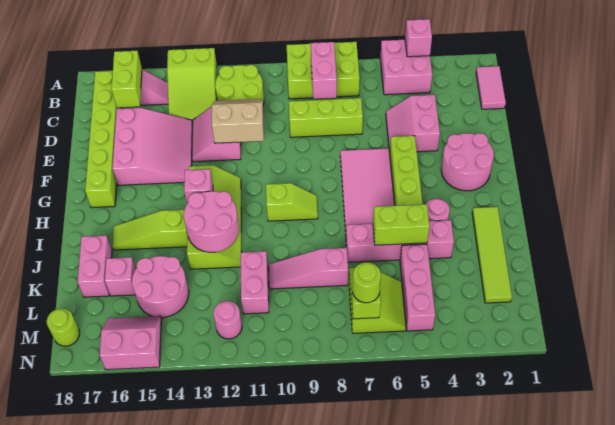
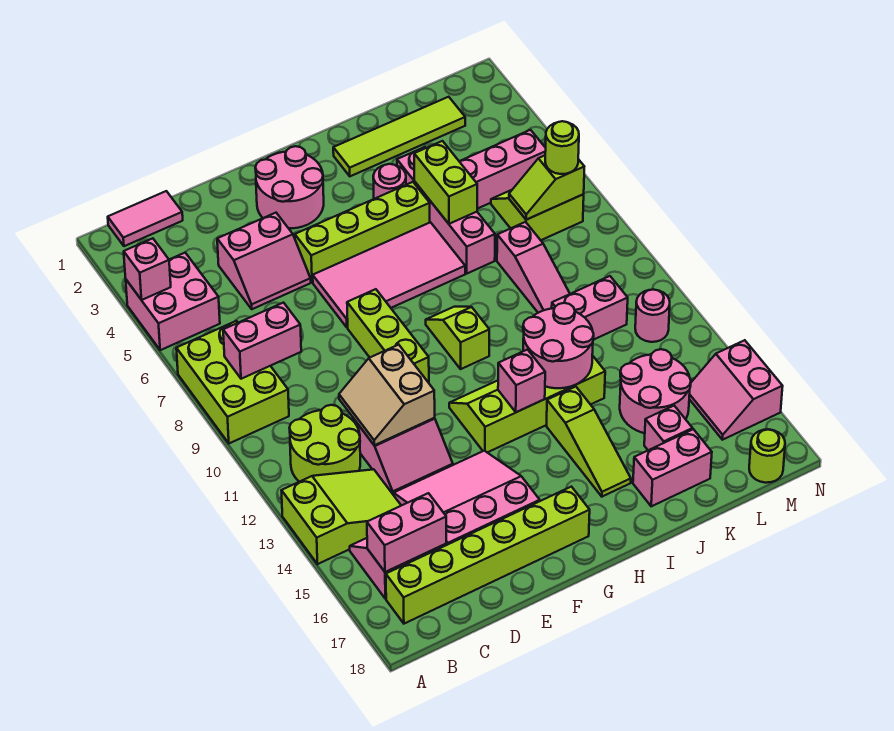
lime 1x2 brick [112,51,142,108] -> pink 1x2 brick [367,493,446,572]
lime 1x3 brick [289,98,363,137] -> lime 1x3 brick moved to [347,289,429,383]

